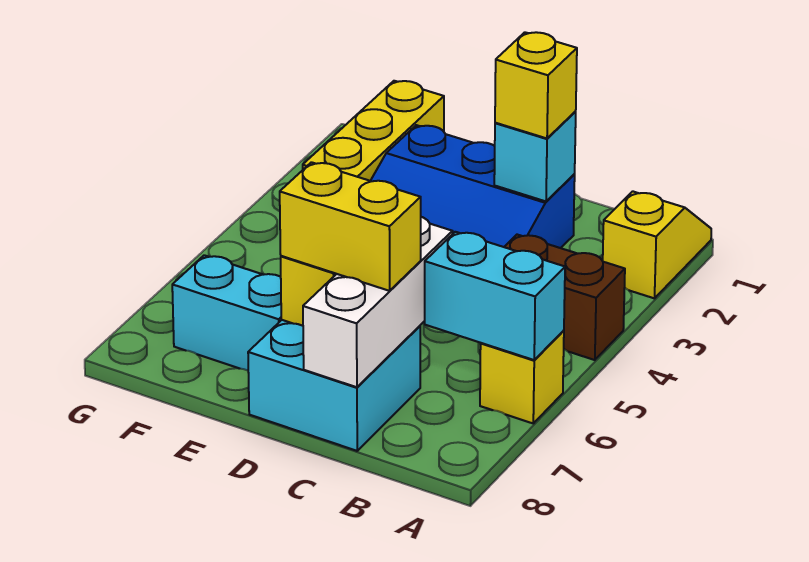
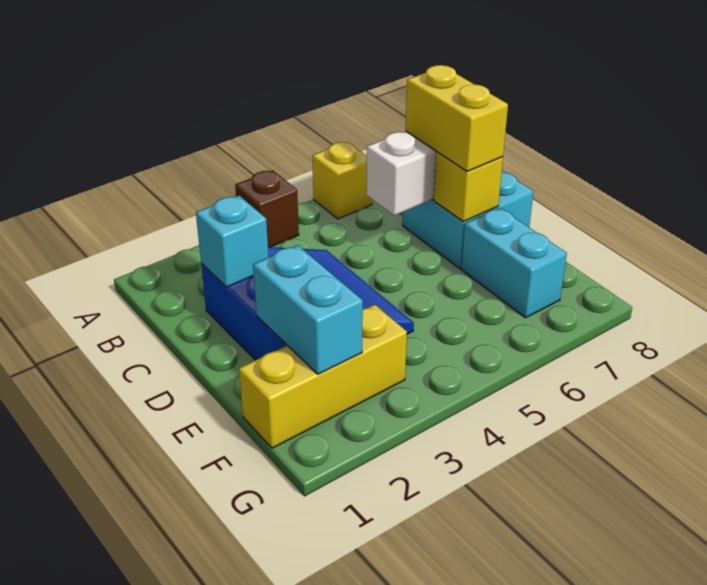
yellow 1x2 slope [603,191,711,298] -> none
brown 1x2 brick [505,235,625,360] -> brown 1x1 brick [235,170,299,247]
cyan 1x2 brick [425,232,565,360] -> cyan 1x2 brick moved to [253,245,363,374]
yellow 1x1 brick [495,32,577,138] -> none

